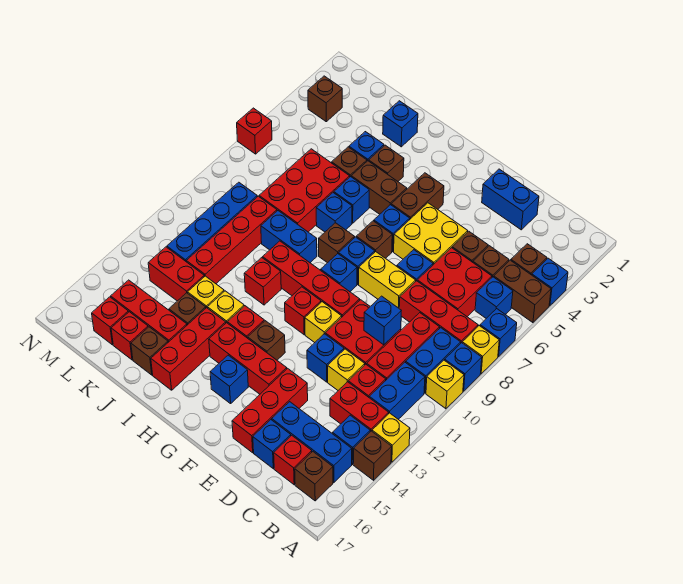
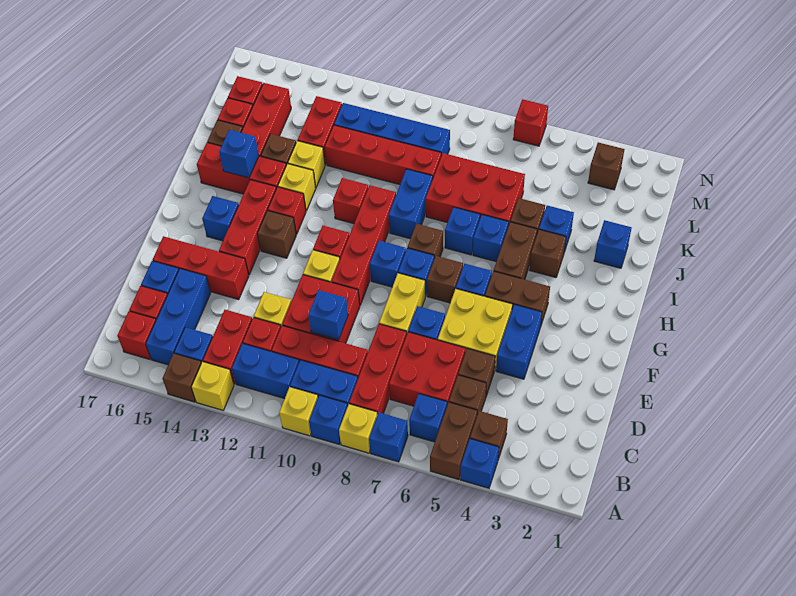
brown 1x1 brick [295,452,333,501] -> red 1x1 brick [117,311,156,359]
blue 1x2 brick [482,169,539,230] -> blue 1x2 brick moved to [496,305,542,379]
blue 1x1 brick [307,334,344,382] -> blue 1x1 brick moved to [219,130,259,178]

